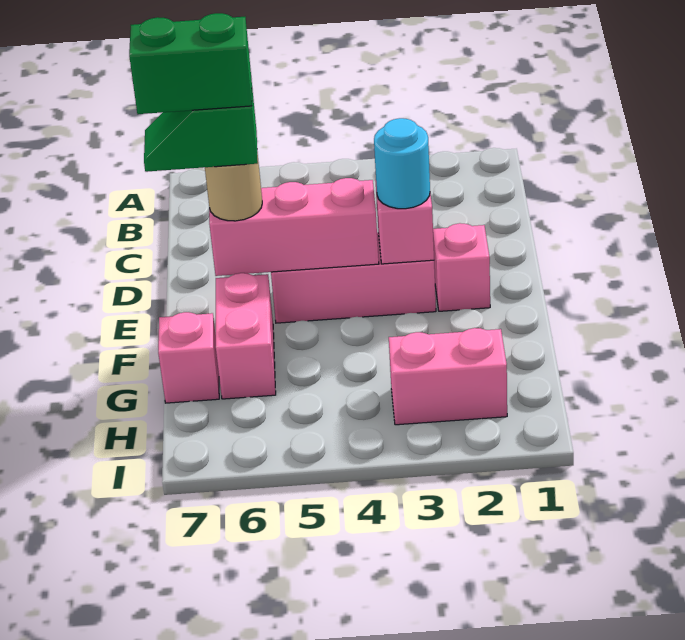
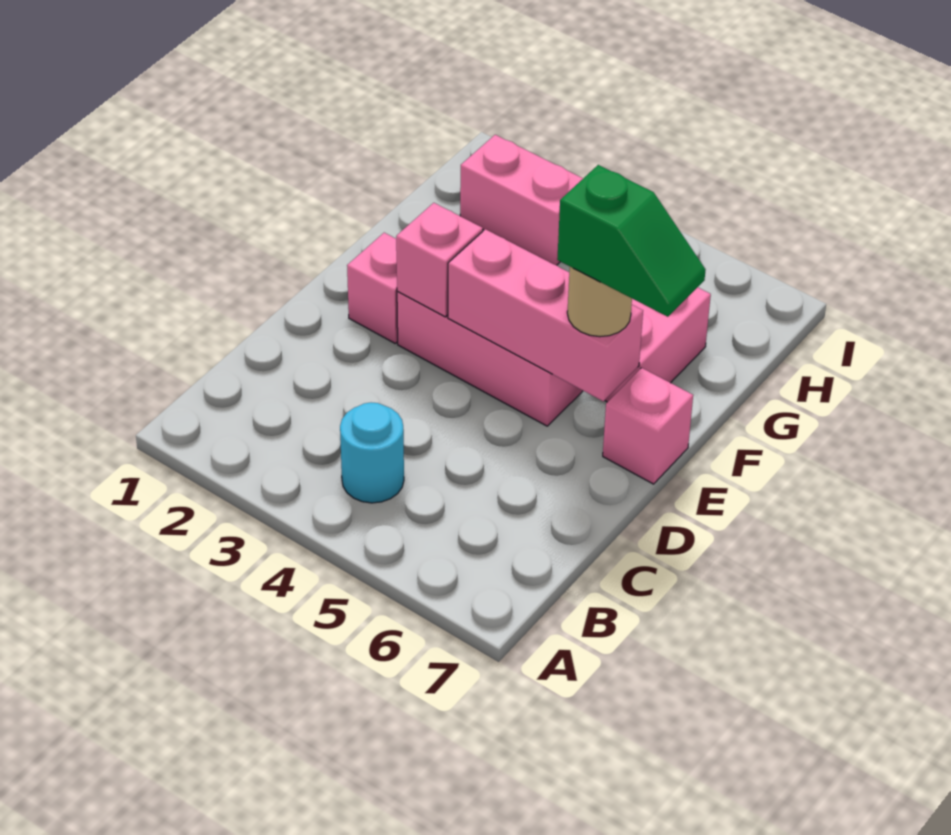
cyan 1x1 round brick [374,118,430,209] -> cyan 1x1 round brick moved to [340,403,404,503]
green 1x2 brick [129,13,252,114] -> none
pink 1x1 brick [158,312,219,403] -> pink 1x1 brick moved to [603,368,693,484]

